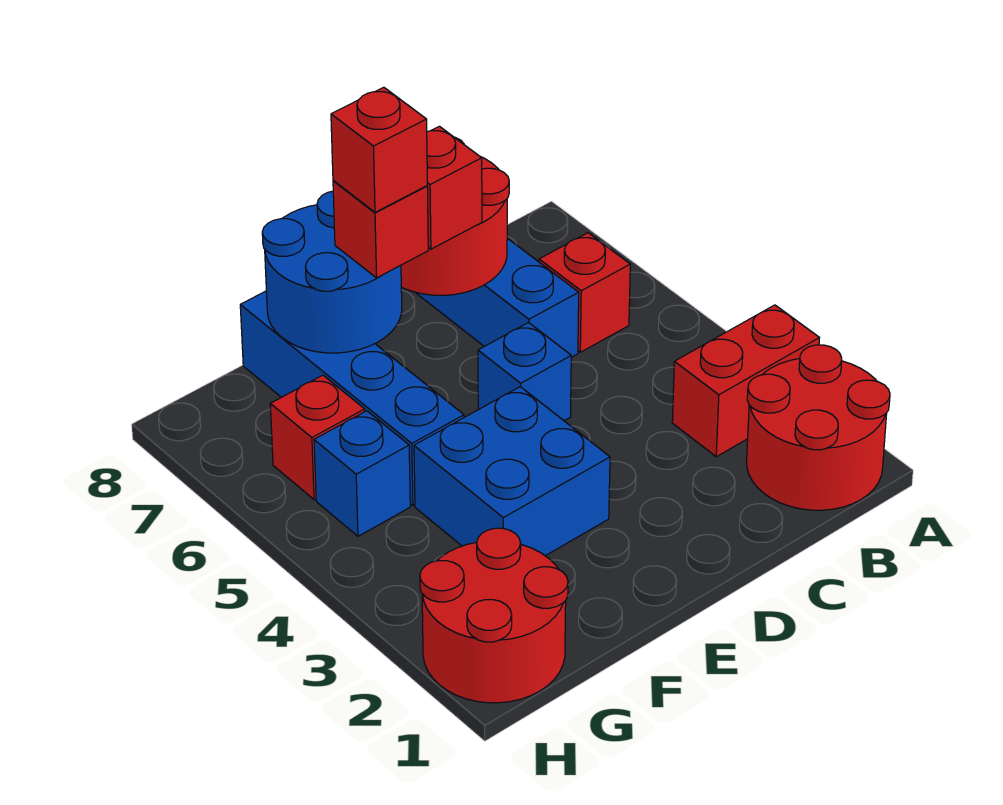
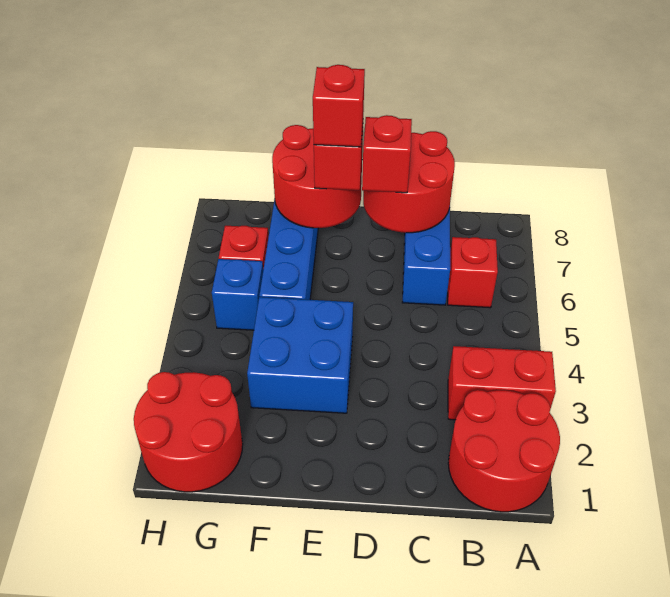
blue 1x1 brick [478,323,571,421] -> none
blue 2x2 round brick [262,191,402,353] -> red 2x2 round brick [272,125,362,228]

